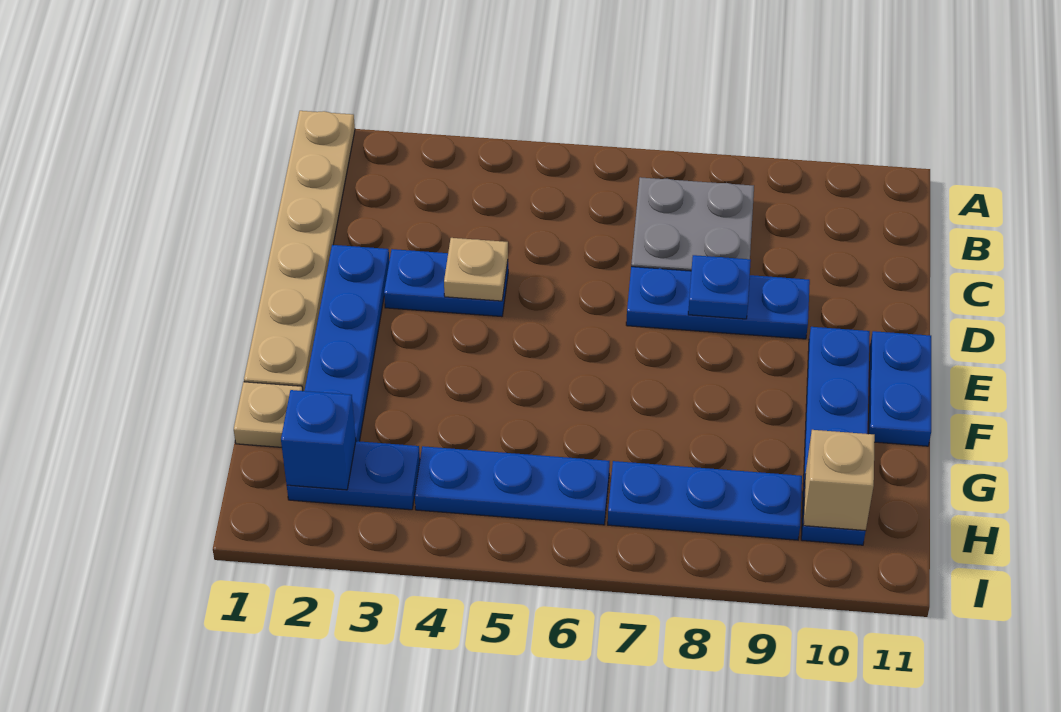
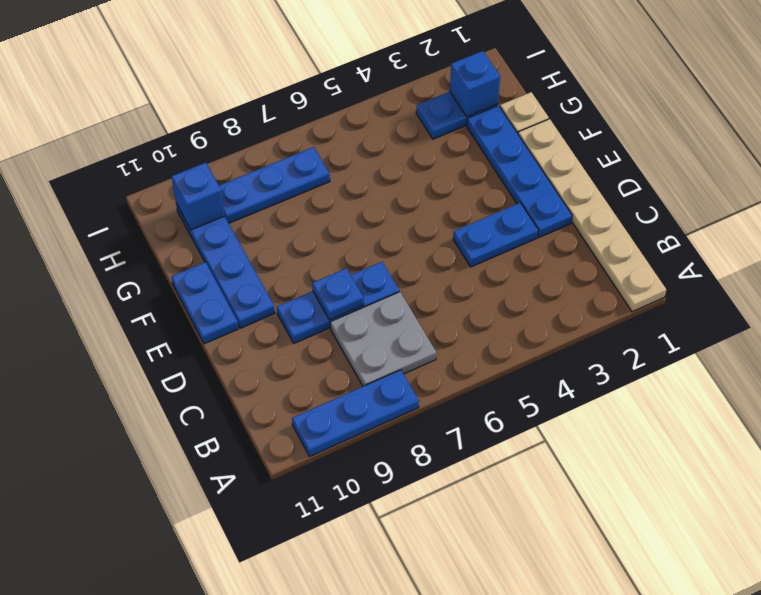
tan 1x1 plate [444,238,508,301] -> none
blue 1x3 plate [415,446,610,525] -> blue 1x3 plate moved to [292,370,419,456]
tan 1x1 brick [803,430,875,531] -> blue 1x1 brick [172,162,225,230]

